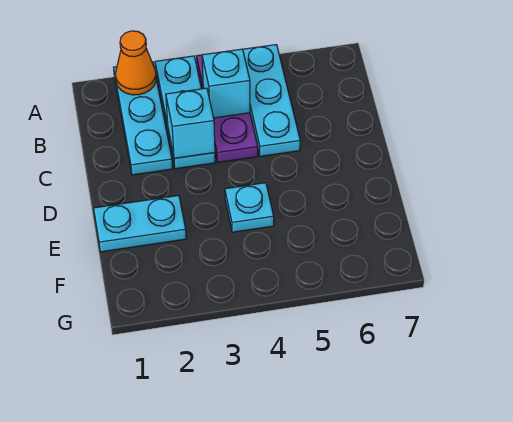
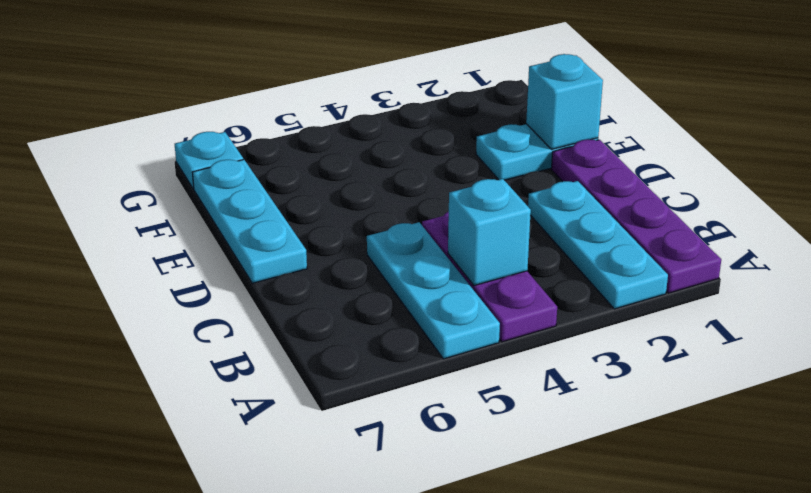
none -> purple 1x4 plate [551,139,721,293]
orange 1x1 cone [116,31,156,95] -> none
cyan 1x3 plate [155,56,215,169] -> cyan 1x3 plate moved to [192,160,307,283]
cyan 1x1 brick [166,88,215,158] -> cyan 1x1 brick moved to [526,54,603,149]
cyan 1x1 plate [225,183,274,232] -> cyan 1x1 plate moved to [175,132,243,189]

